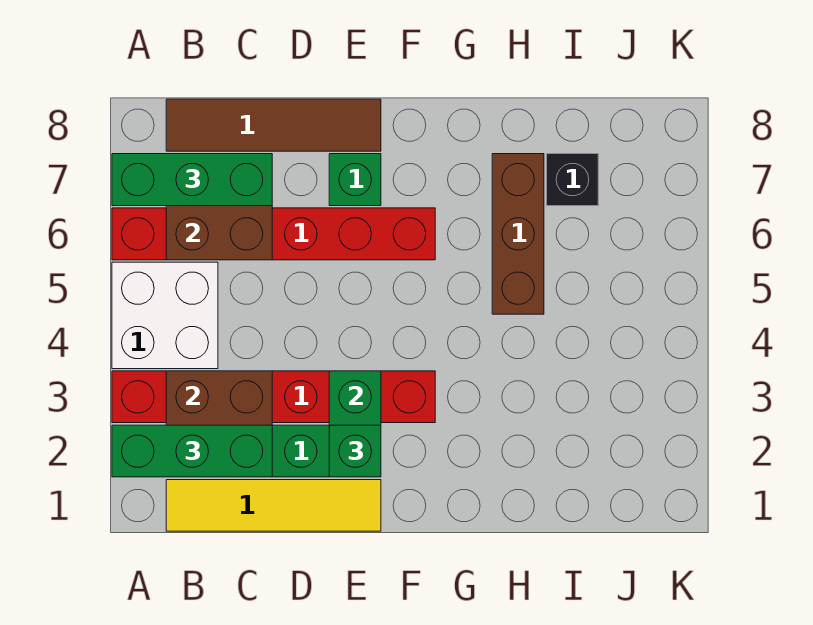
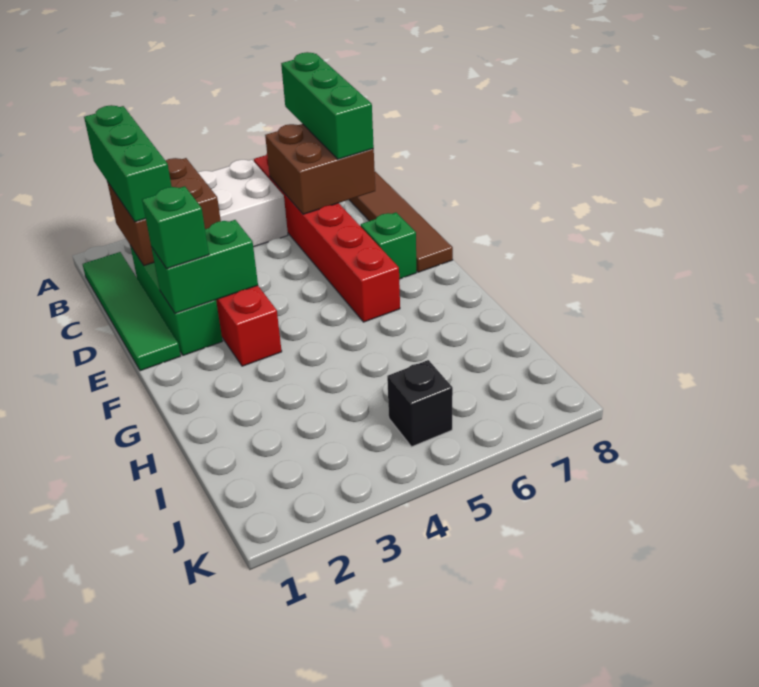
yellow 1x4 tile [166,480,381,531] -> green 1x4 tile [83,252,181,371]
brown 1x3 brick [492,154,544,314] -> none
black 1x1 brick [547,154,598,206] -> black 1x1 brick moved to [387,360,453,447]

